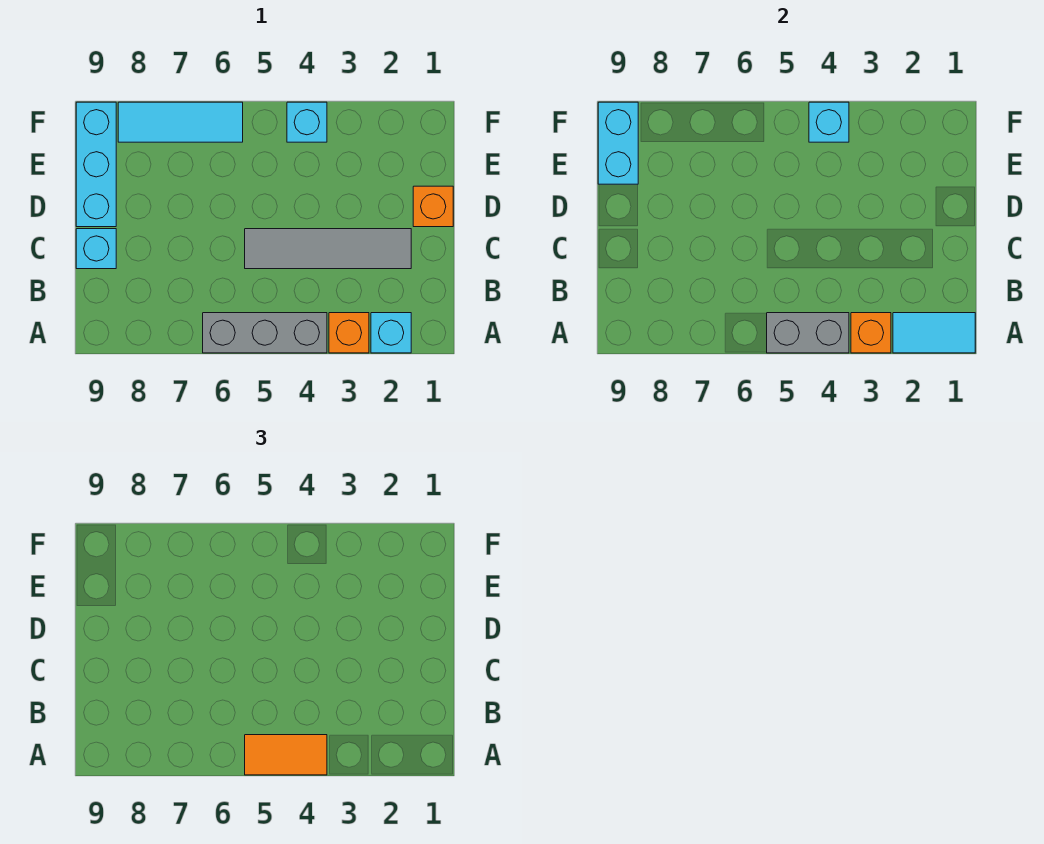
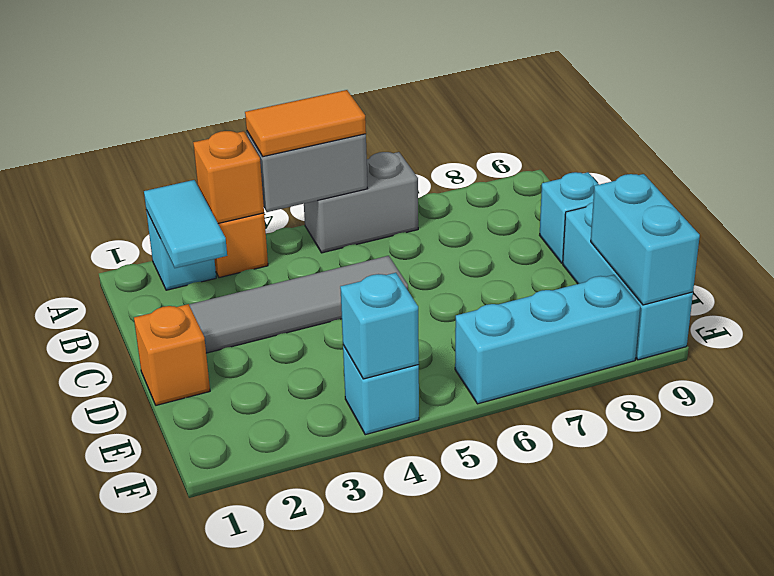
cyan 1x2 tile [893,313,975,353] -> cyan 1x2 tile turned to [144,180,227,268]
grey 1x3 brick [203,313,327,353] -> grey 1x2 brick [304,152,418,253]
cyan 1x3 tile [118,102,243,142] -> cyan 1x3 brick [455,275,640,404]

